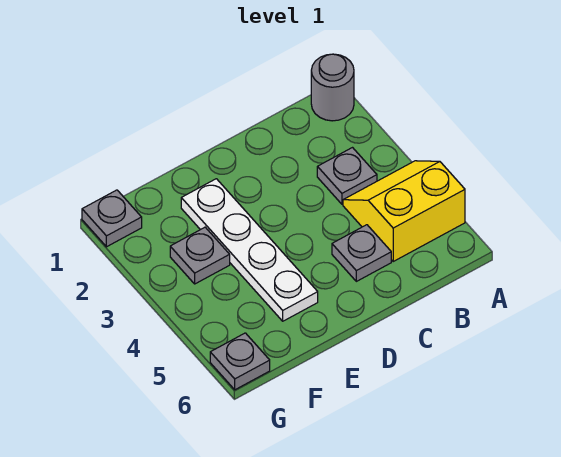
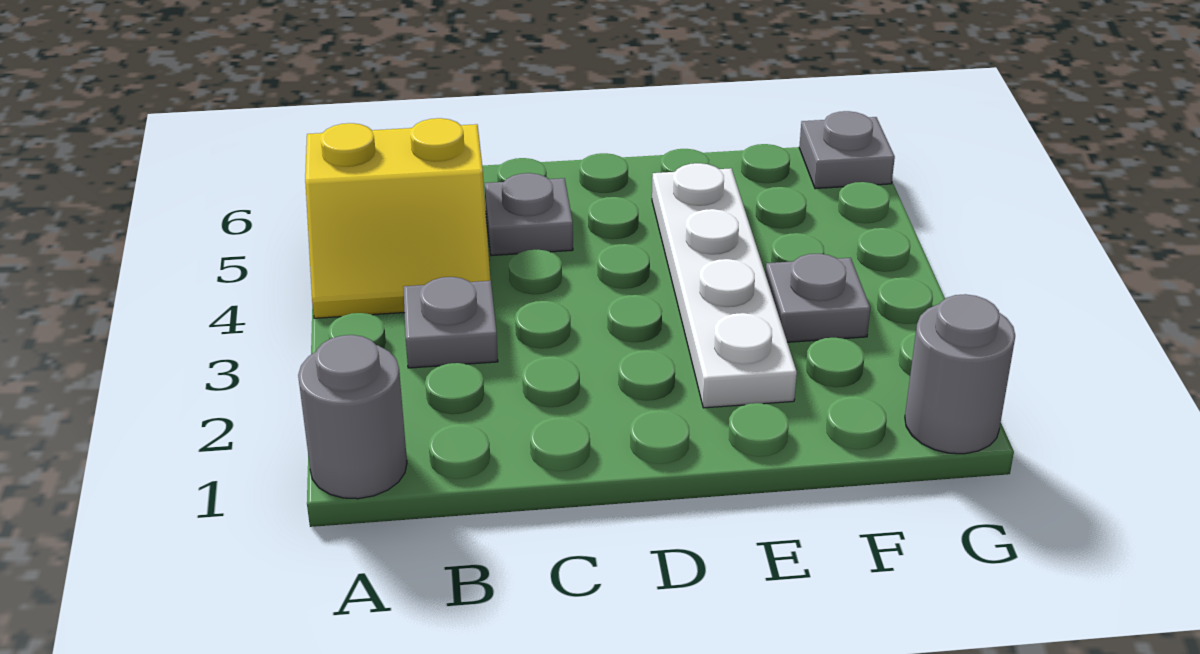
grey 1x1 plate [82,190,142,247] -> grey 1x1 round brick [905,294,1015,454]

